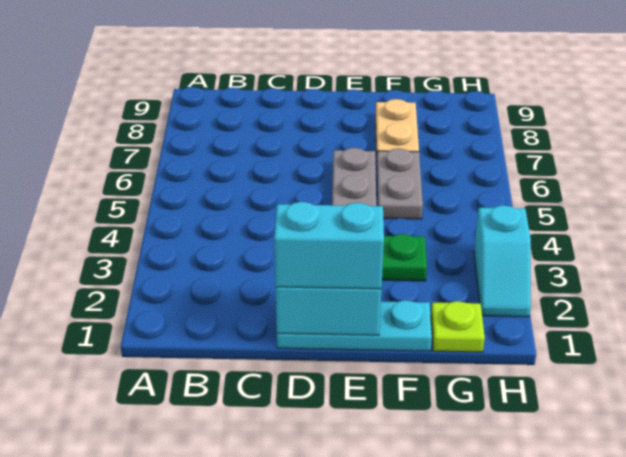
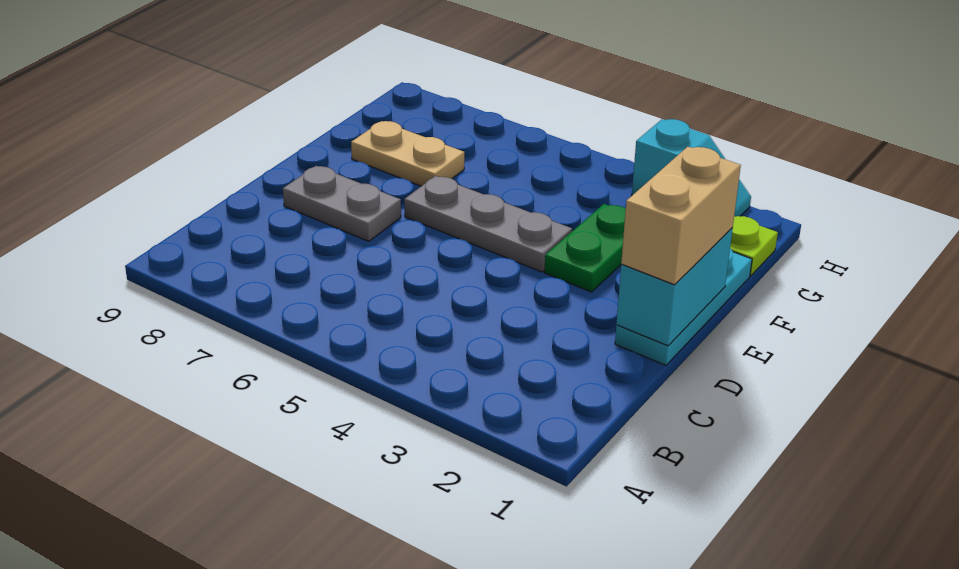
cyan 1x2 brick [274,202,384,289] -> tan 1x2 brick [621,147,741,285]
grey 1x2 plate [377,148,423,219] -> grey 1x2 plate moved to [283,166,401,241]

